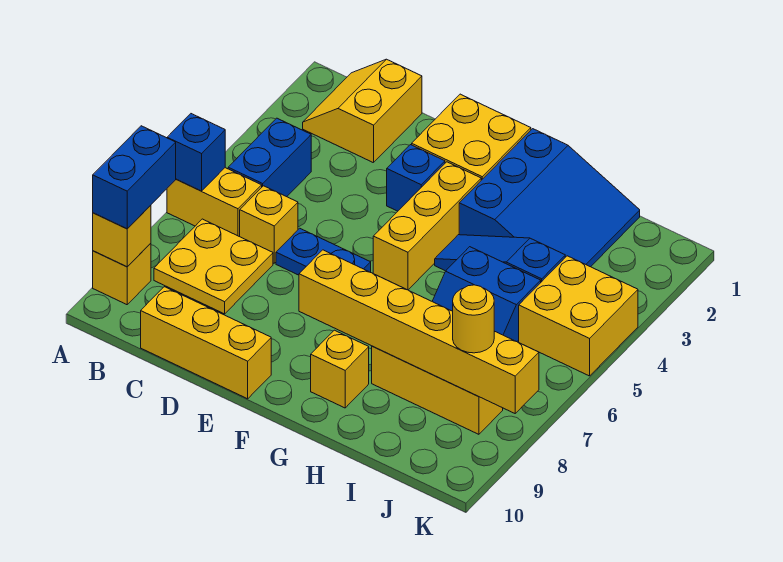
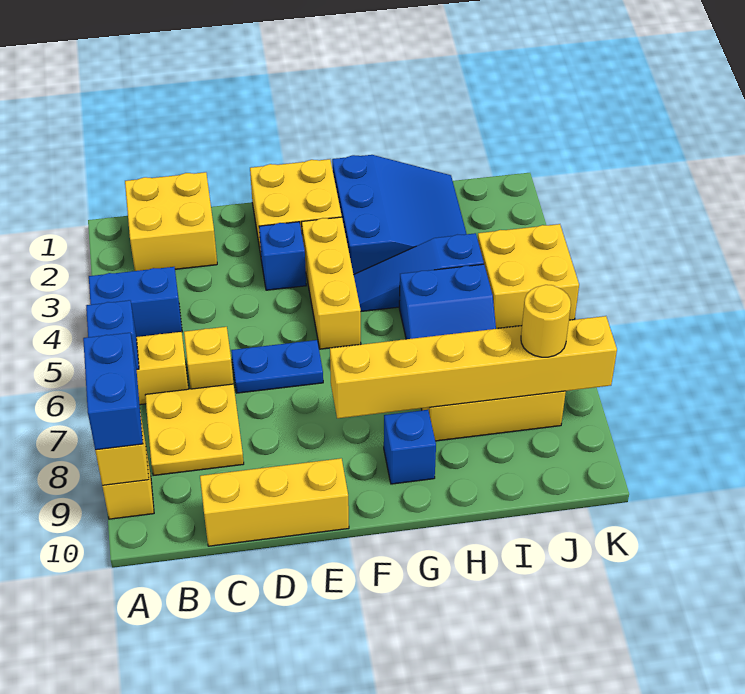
yellow 2x2 slope [303,59,422,163] -> yellow 2x2 brick [125,172,217,271]
blue 1x2 brick [228,118,311,197] -> blue 1x2 brick turned to [89,267,182,337]
yellow 1x1 brick [311,330,369,408] -> blue 1x1 brick [384,410,436,484]

